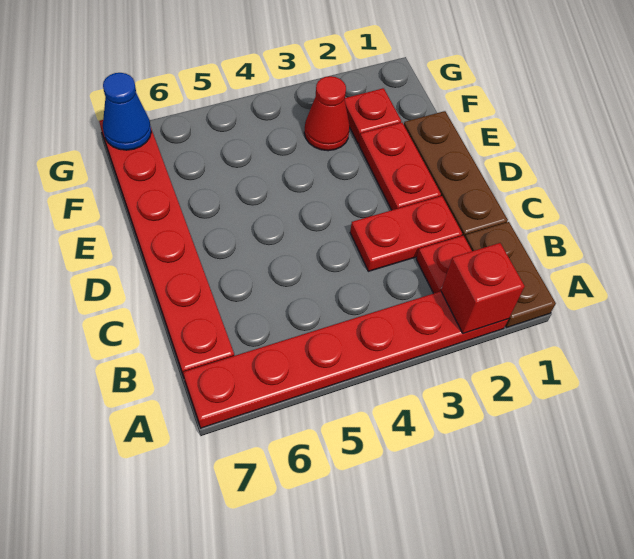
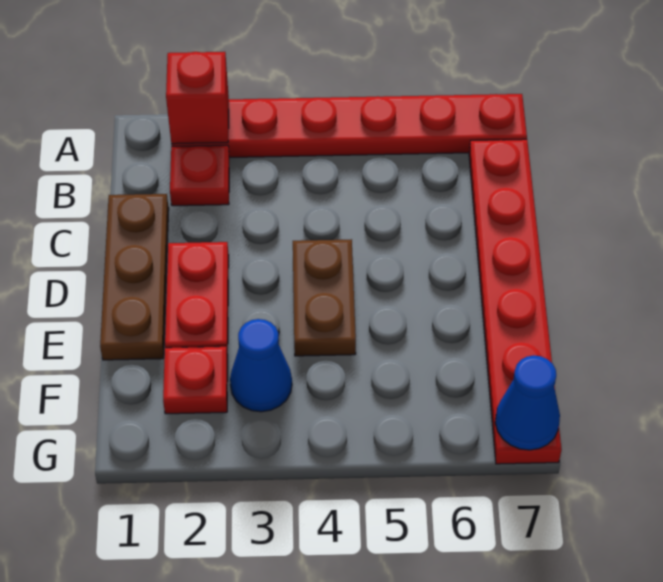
brown 1x2 plate [465,222,556,328] -> brown 1x2 plate moved to [293,239,356,356]
red 1x2 plate [350,196,462,271] -> none
red 1x1 cone [304,76,350,151] -> blue 1x1 cone [230,319,292,412]

